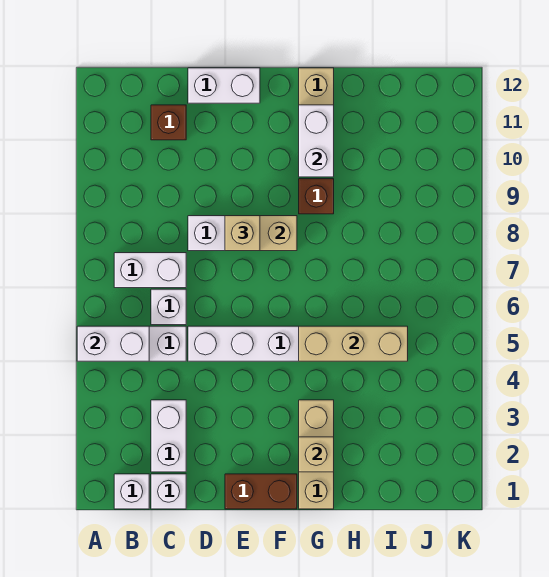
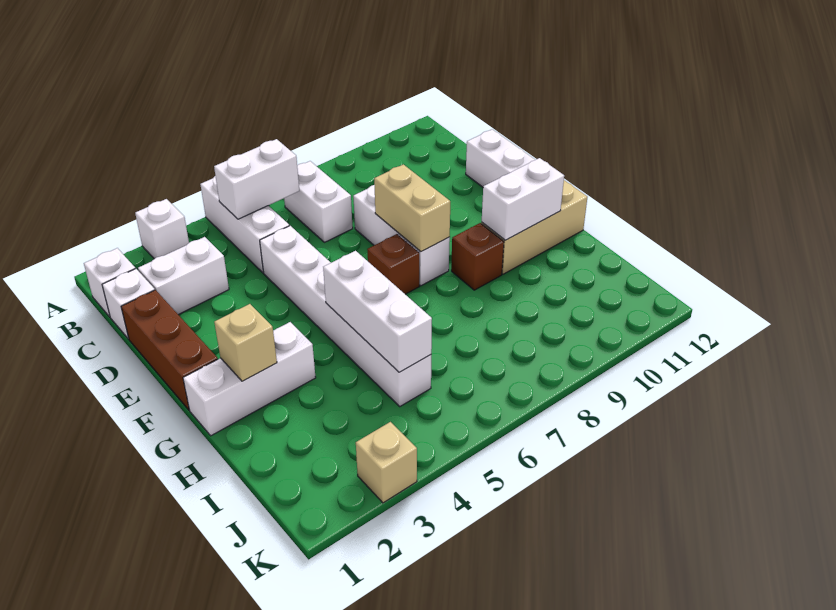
white 1x2 brick [77,326,149,361] -> white 1x2 brick turned to [214,139,299,219]
white 1x1 brick [151,289,186,325] -> white 1x1 brick moved to [135,199,189,259]
brown 1x1 brick [151,105,186,140] -> brown 1x1 brick moved to [367,234,419,294]
brown 1x2 brick [225,474,297,509] -> brown 1x3 brick [121,290,218,410]
tan 1x1 brick [225,216,260,251] -> tan 1x1 brick moved to [356,422,417,503]
tan 1x3 brick [299,400,334,509] -> white 1x3 brick [183,322,316,436]
tan 1x3 brick [299,326,408,361] -> white 1x3 brick [323,251,432,372]

